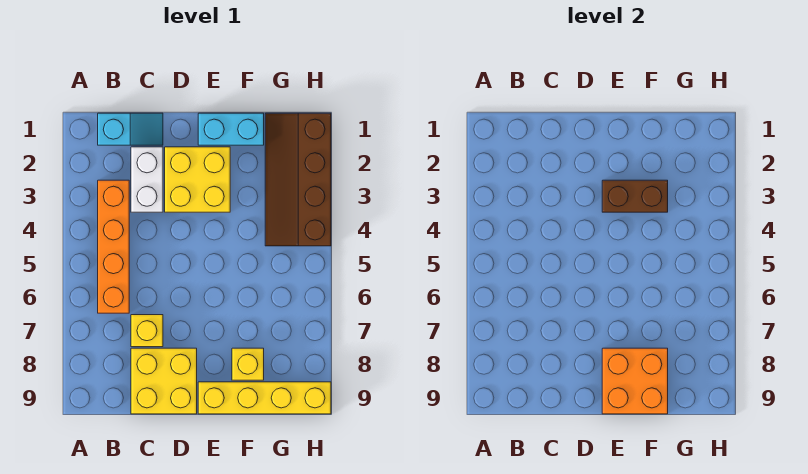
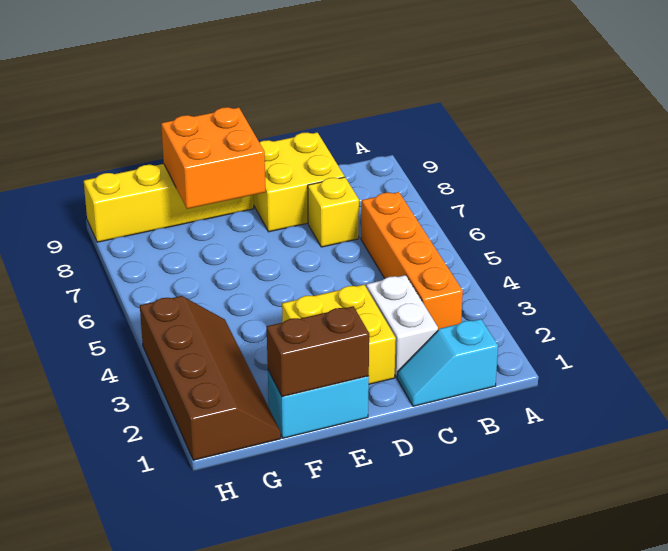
brown 1x2 brick [602,180,668,212] -> brown 1x2 brick moved to [267,306,369,397]
yellow 1x1 brick [232,348,264,380] -> none

